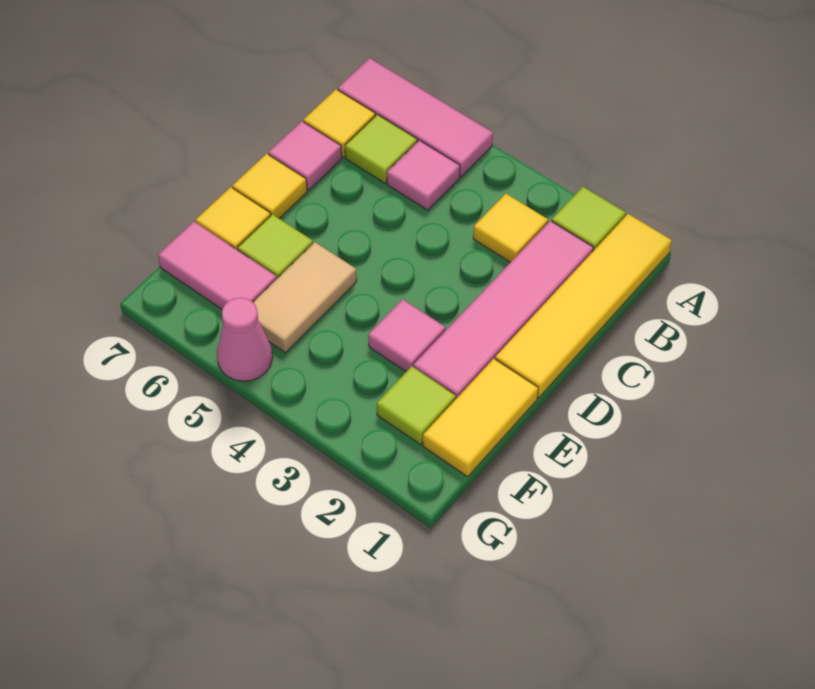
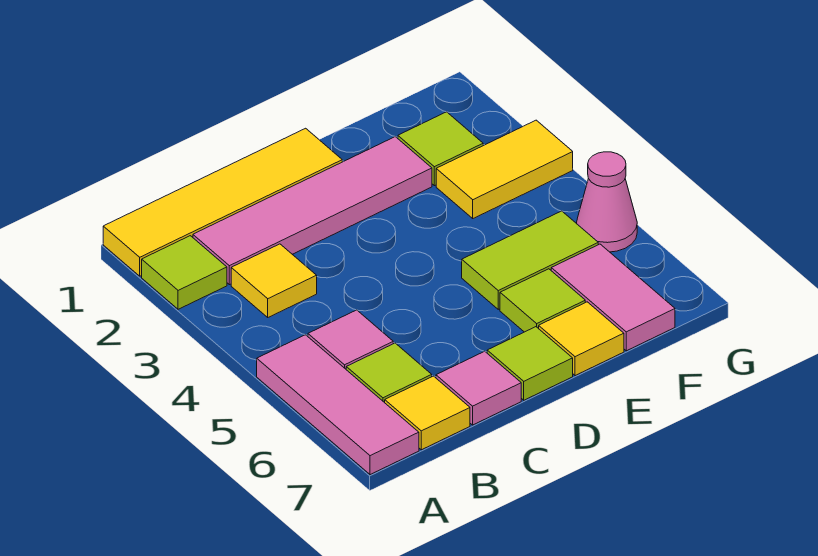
yellow 1x1 tile [233,154,307,218] -> lime 1x1 tile [487,327,573,400]
yellow 1x2 tile [423,359,538,477] -> yellow 1x2 tile moved to [436,120,573,218]
pink 1x1 tile [368,299,445,372] -> none
tan 1x2 tile [253,242,357,353] -> lime 1x2 tile [462,211,598,309]

